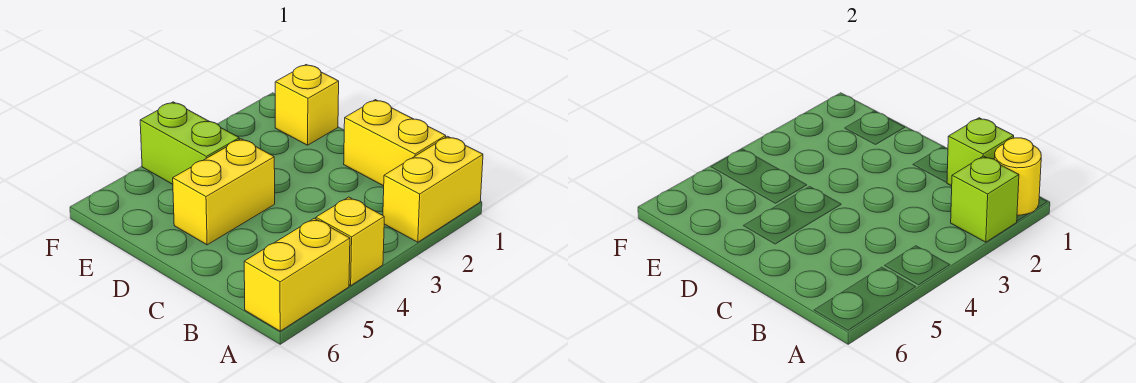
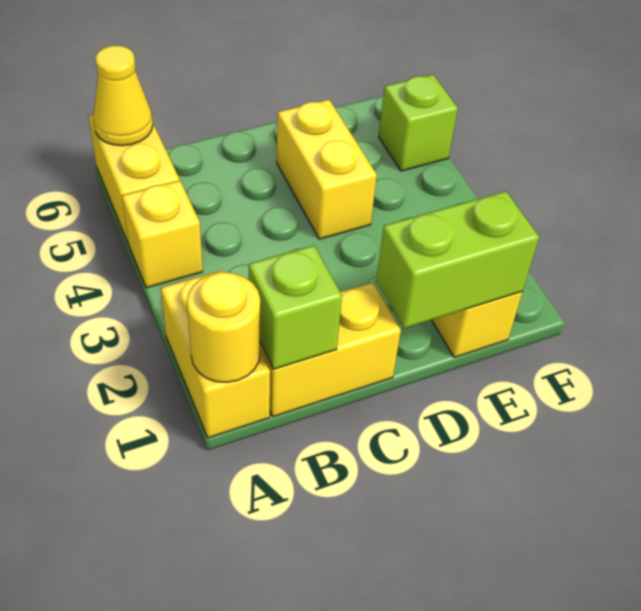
lime 1x1 brick [951,156,1019,242] -> lime 1x1 brick moved to [379,74,458,171]
none -> yellow 1x1 cone [93,46,153,146]
lime 1x2 brick [140,102,239,184] -> lime 1x2 brick moved to [376,191,539,328]

